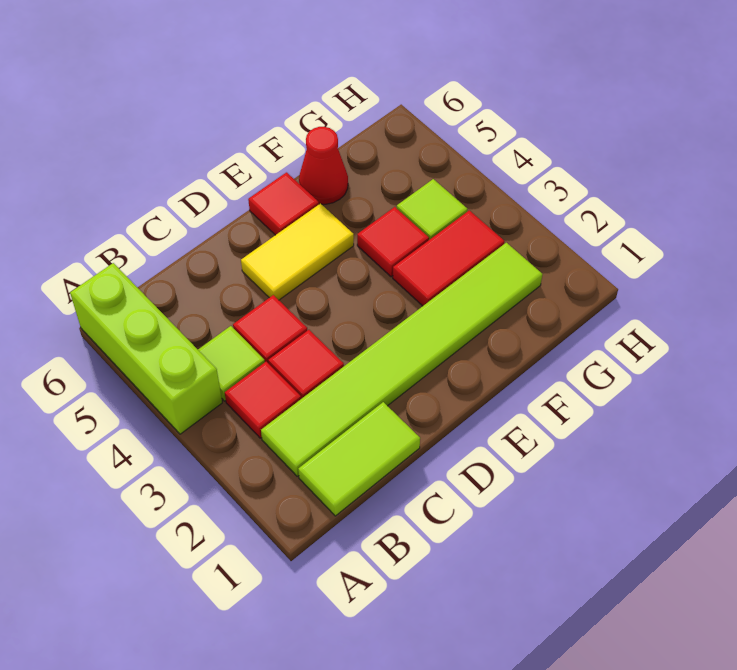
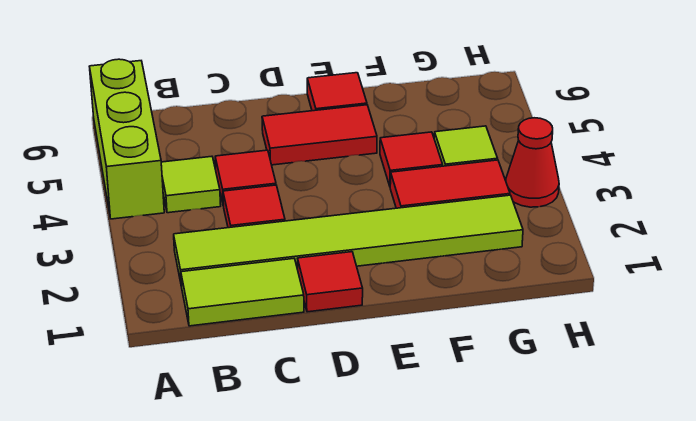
red 1x1 tile [225,362,301,438] -> red 1x1 tile moved to [297,252,363,312]
yellow 1x2 tile [241,204,354,300] -> red 1x2 tile [262,105,377,165]
red 1x1 cone [299,127,348,204] -> red 1x1 cone moved to [506,118,559,207]

